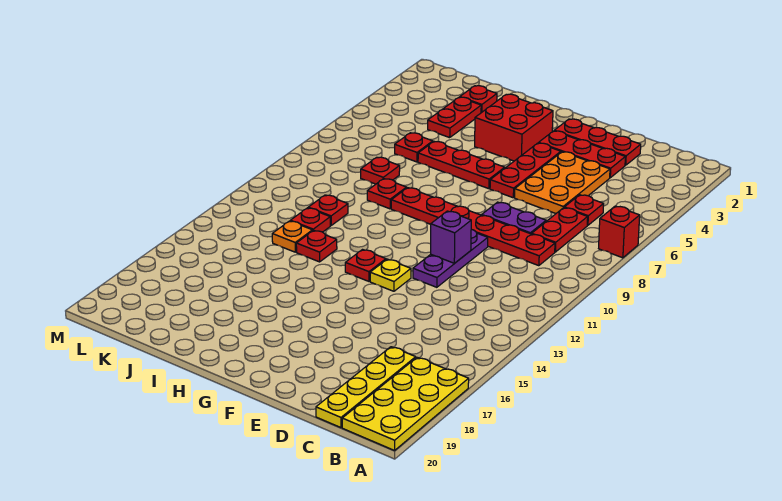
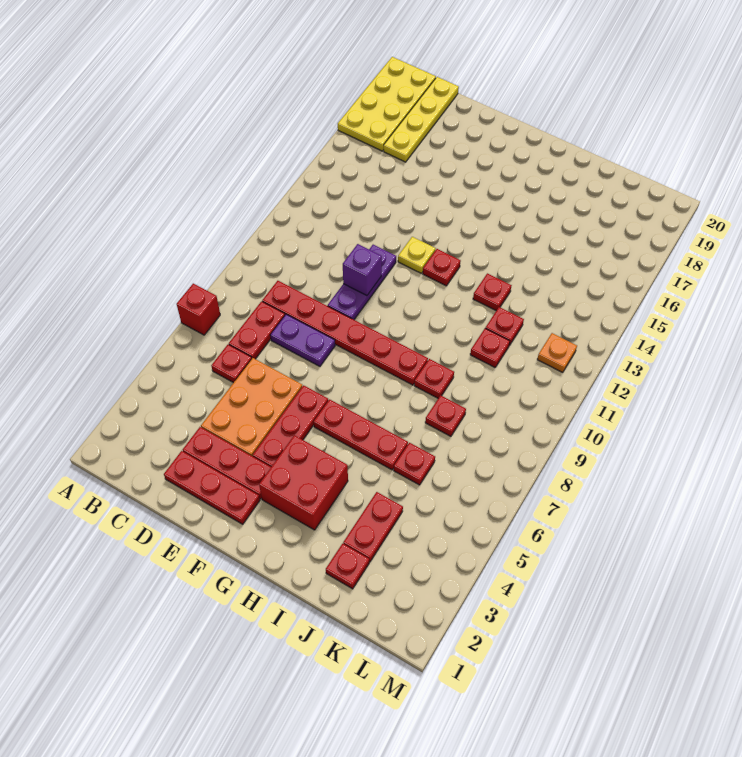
orange 1x1 plate [272,221,312,252] -> orange 1x1 plate moved to [537,333,577,372]

